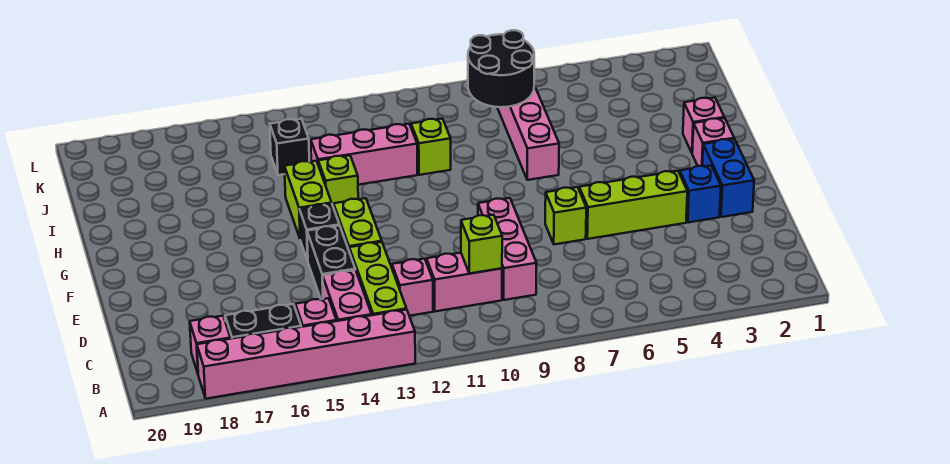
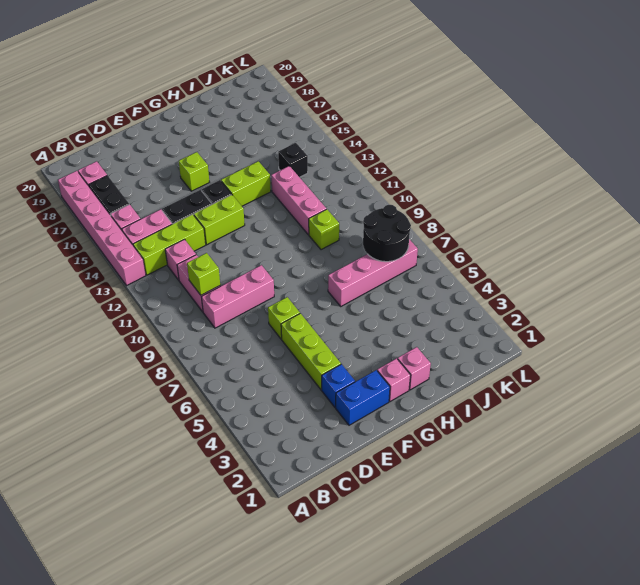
lime 1x1 brick [318,155,358,207] -> lime 1x1 brick moved to [179,152,209,191]

